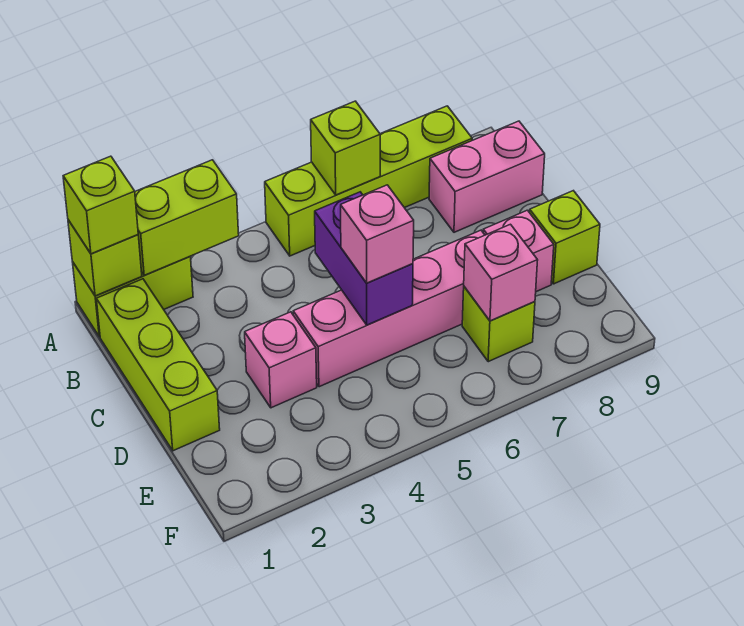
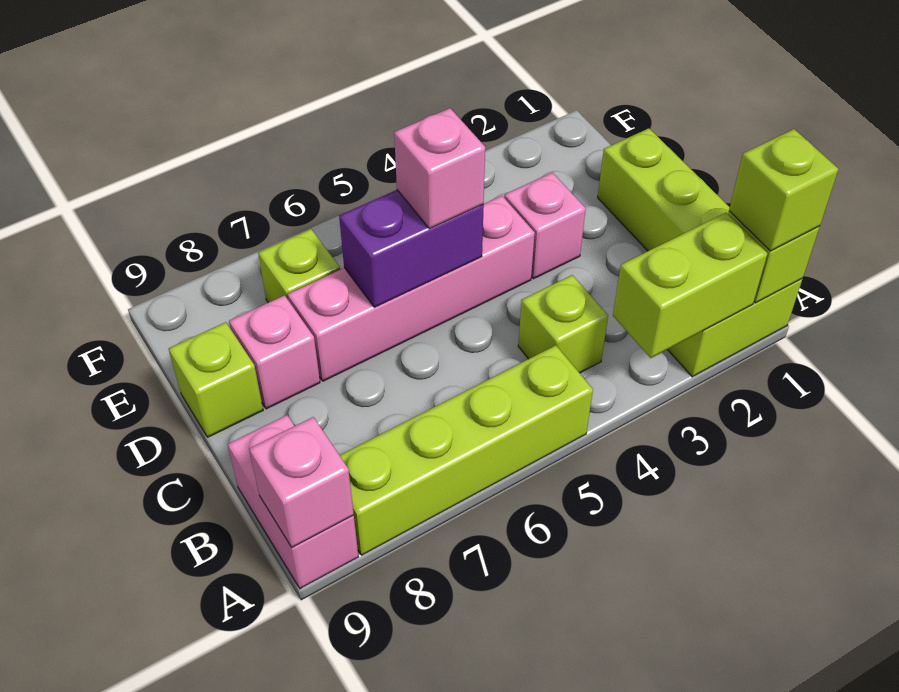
lime 1x1 brick [311,101,380,195] -> lime 1x1 brick moved to [518,275,608,373]
pink 1x2 brick [429,121,545,232] -> pink 1x2 brick turned to [228,415,358,589]
purple 1x2 brick [315,192,413,325] -> purple 1x2 brick turned to [339,190,484,307]
pink 1x1 brick [464,224,538,321] -> pink 1x1 brick moved to [249,417,354,547]

